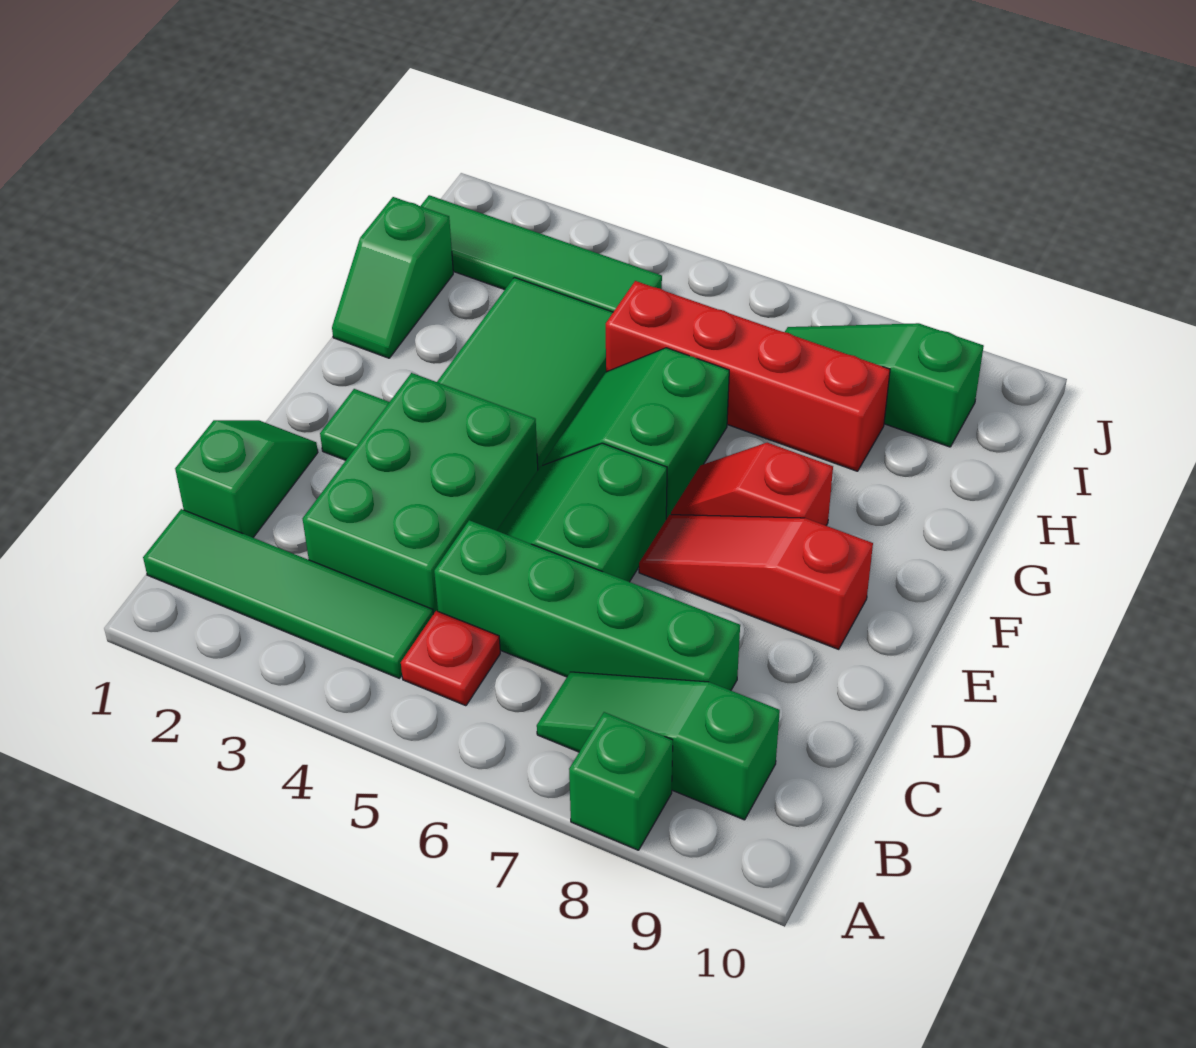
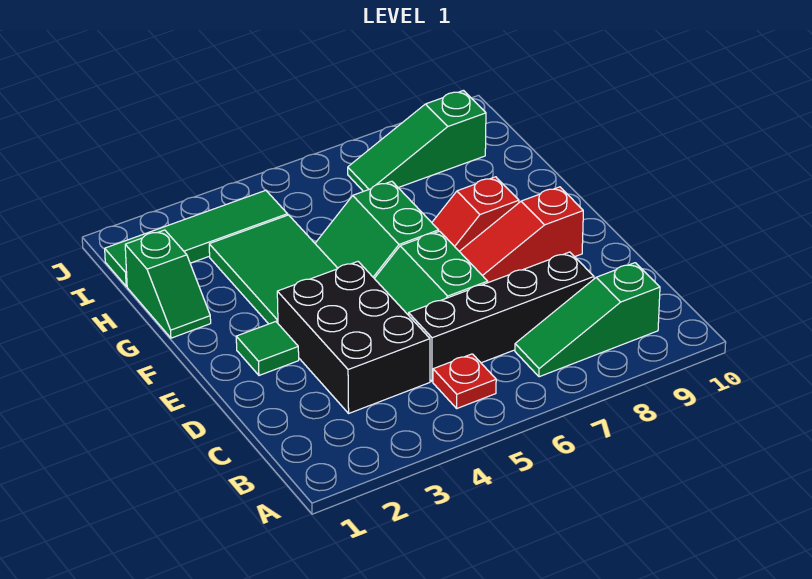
green 1x1 brick [569,712,673,850] -> none
green 1x4 tile [143,509,433,678] -> none
green 1x2 slope [175,420,318,537] -> none
green 2x3 brick [303,373,538,614] -> black 2x3 brick [277,262,430,413]
green 1x4 brick [434,520,740,690] -> black 1x4 brick [409,252,594,382]
red 1x4 brick [606,281,890,471] -> none

